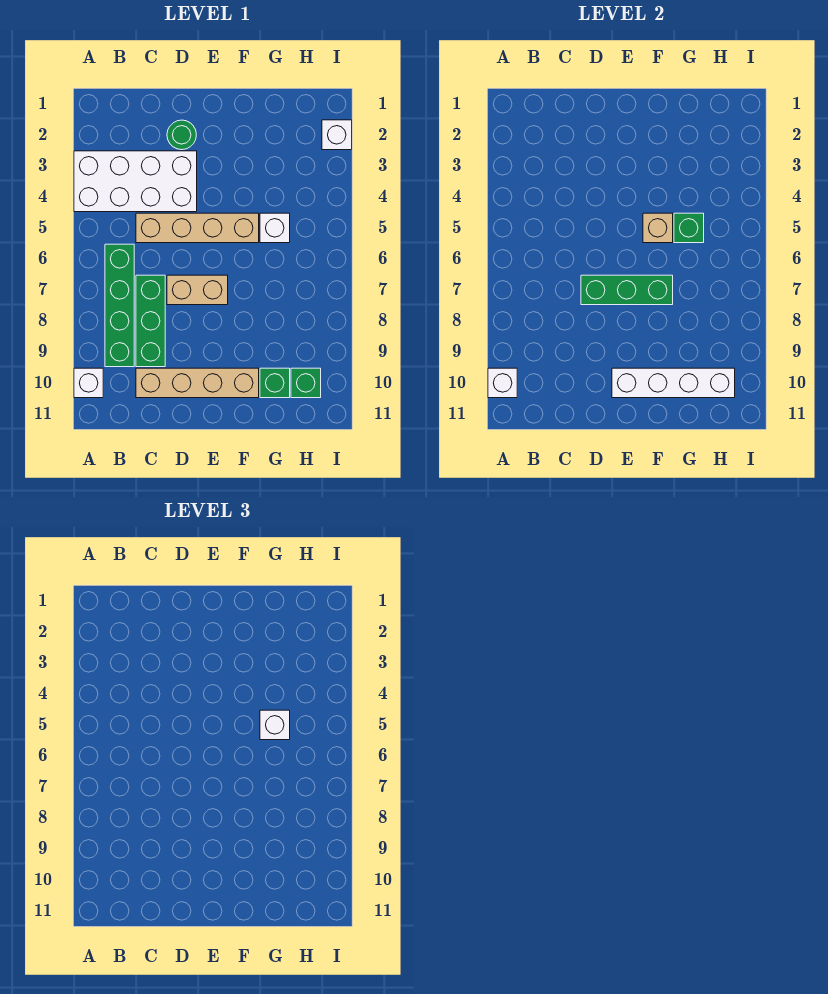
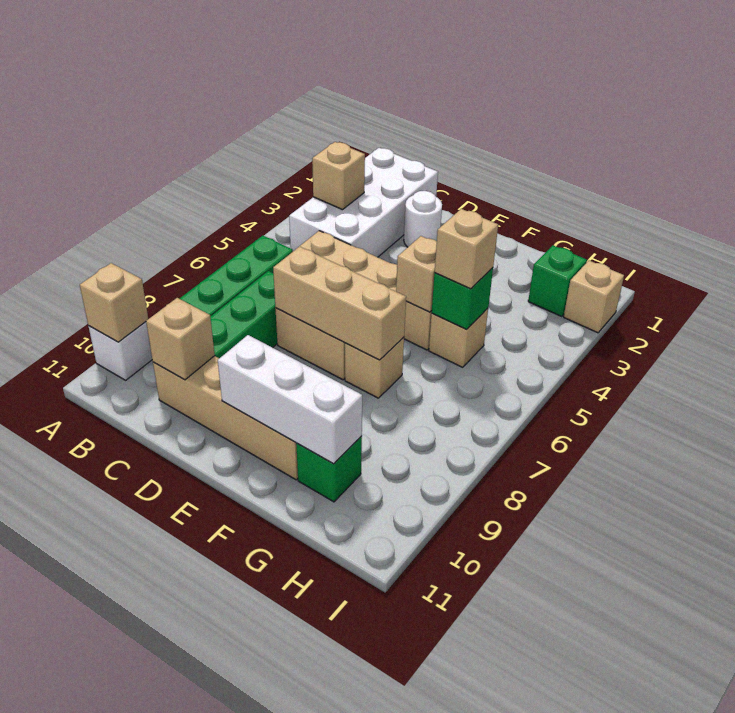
white 2x4 brick [74,151,197,212] -> white 2x4 brick turned to [289,148,438,257]
white 1x1 brick [488,368,517,398] -> tan 1x1 brick [80,263,148,342]
none -> tan 1x1 brick [312,142,365,210]
none -> tan 1x1 brick [146,298,215,380]
green 1x1 round brick [167,120,196,150] -> white 1x1 round brick [404,191,442,247]
green 1x3 brick [581,275,673,305] -> tan 1x3 brick [273,246,406,360]
white 1x4 brick [612,368,735,398] -> white 1x3 brick [218,335,362,464]
none -> tan 1x1 brick [345,337,404,398]
white 1x1 brick [260,213,290,243] -> tan 1x1 brick [429,308,488,367]
white 1x1 brick [260,710,290,740] -> tan 1x1 brick [435,209,498,289]
green 1x1 brick [291,368,321,398] -> green 1x1 brick moved to [528,245,587,317]
white 1x1 brick [322,120,352,150] -> tan 1x1 brick [564,261,624,333]

